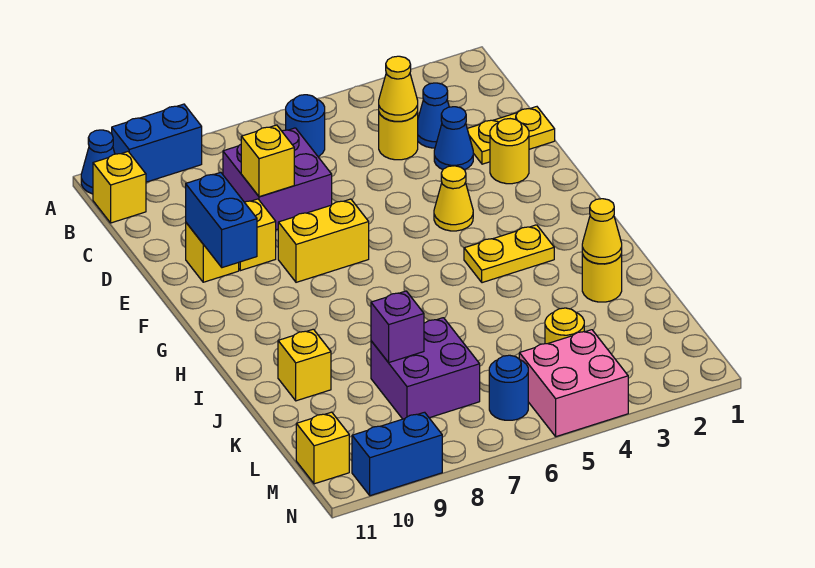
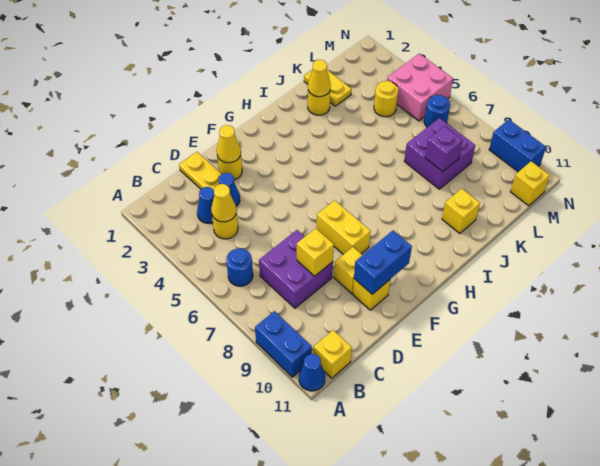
yellow 1x1 cone [434,166,473,231] -> yellow 1x1 cone moved to [217,125,241,163]
yellow 1x2 plate [464,225,554,283] -> yellow 1x2 plate moved to [304,69,351,106]

